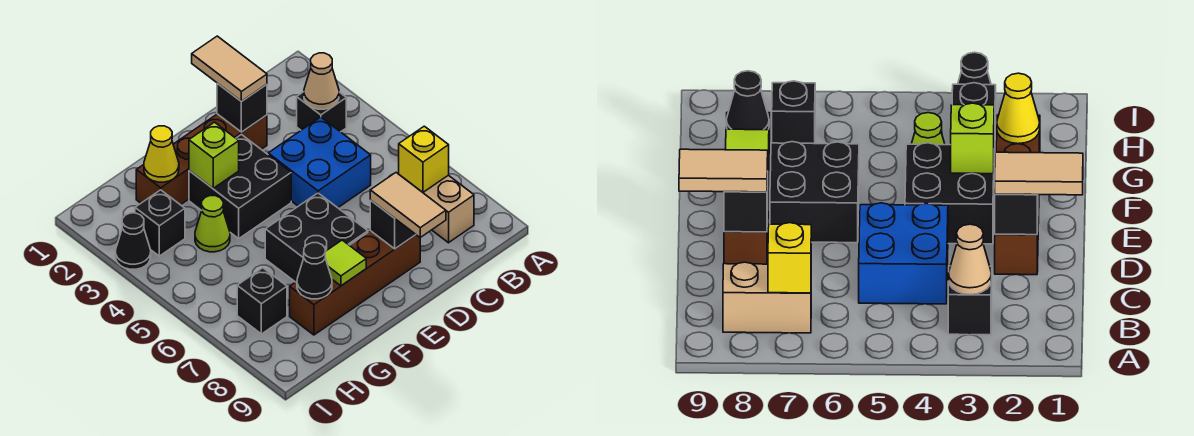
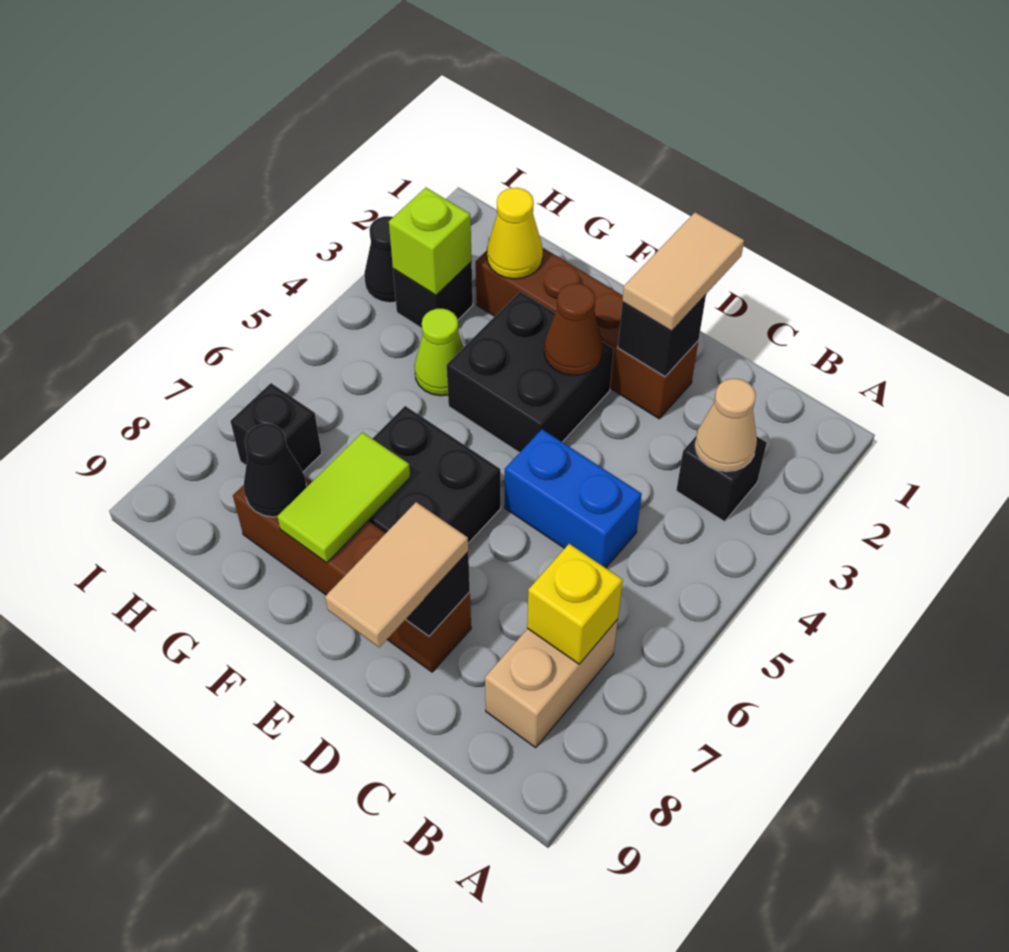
blue 2x2 brick [268,117,371,208] -> blue 1x2 brick [505,429,642,568]
none -> brown 1x1 cone [544,283,603,375]
lime 1x1 brick [189,122,239,188] -> lime 1x1 brick moved to [389,188,472,295]
lime 1x1 tile [325,240,366,286] -> lime 1x2 tile [277,432,410,563]

